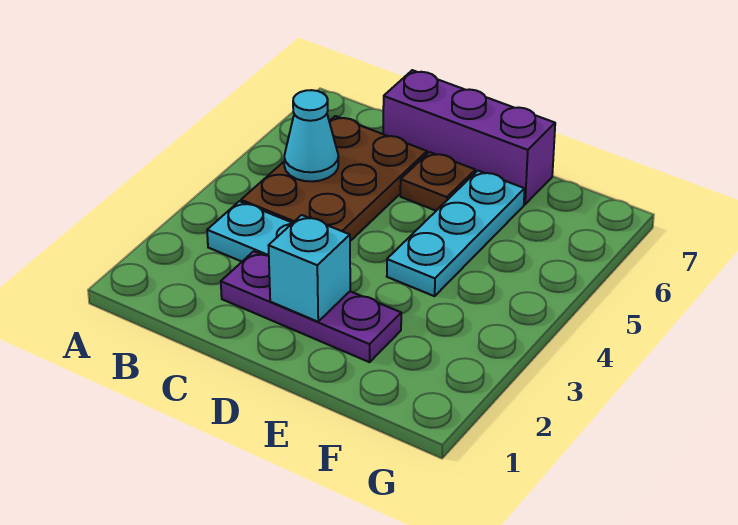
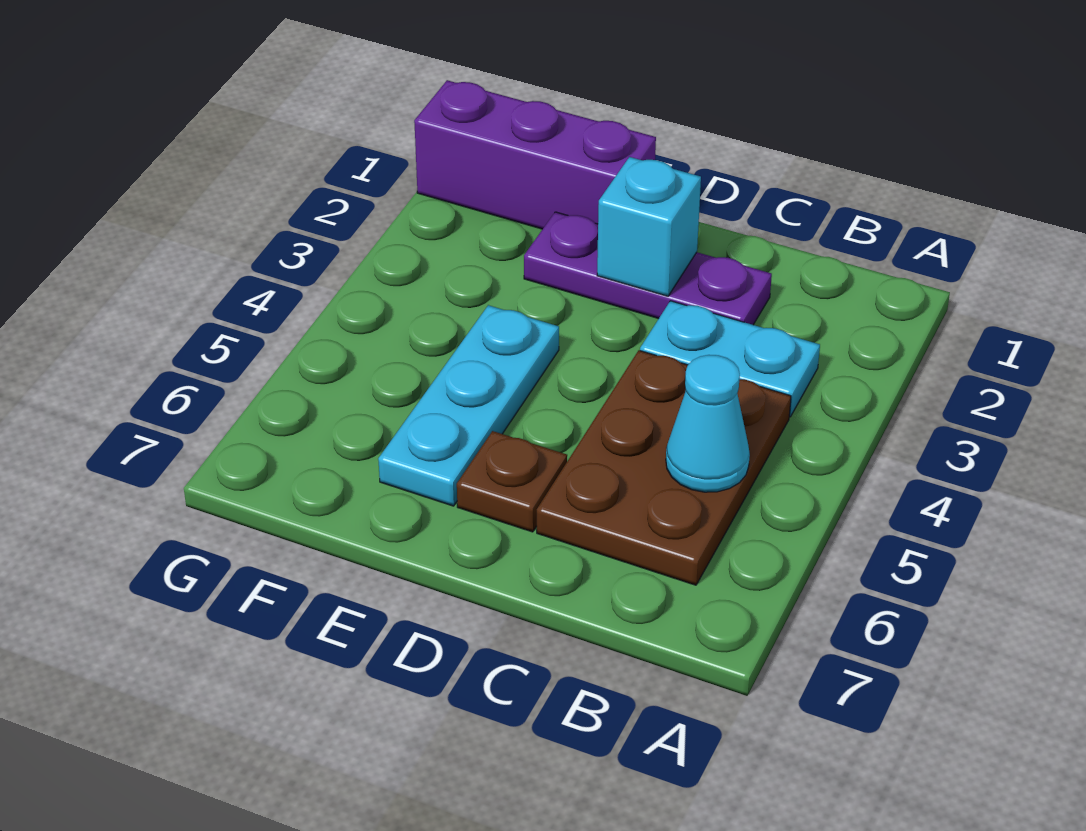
purple 1x3 brick [383,70,555,204] -> purple 1x3 brick moved to [414,80,656,229]

